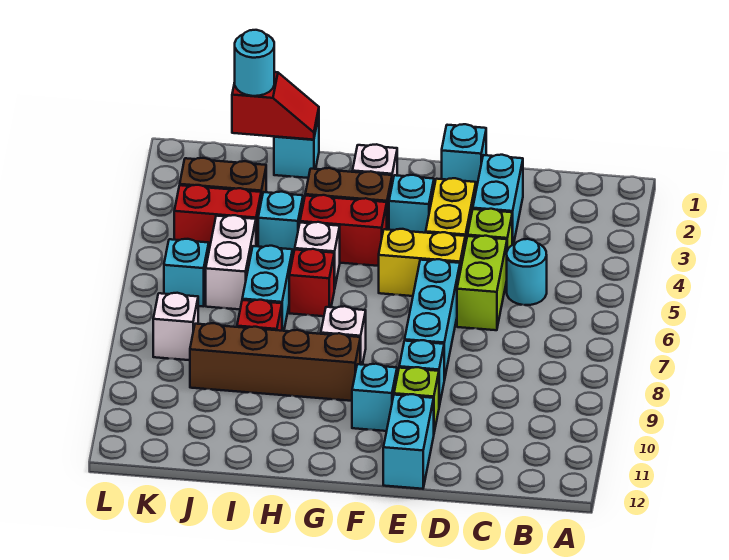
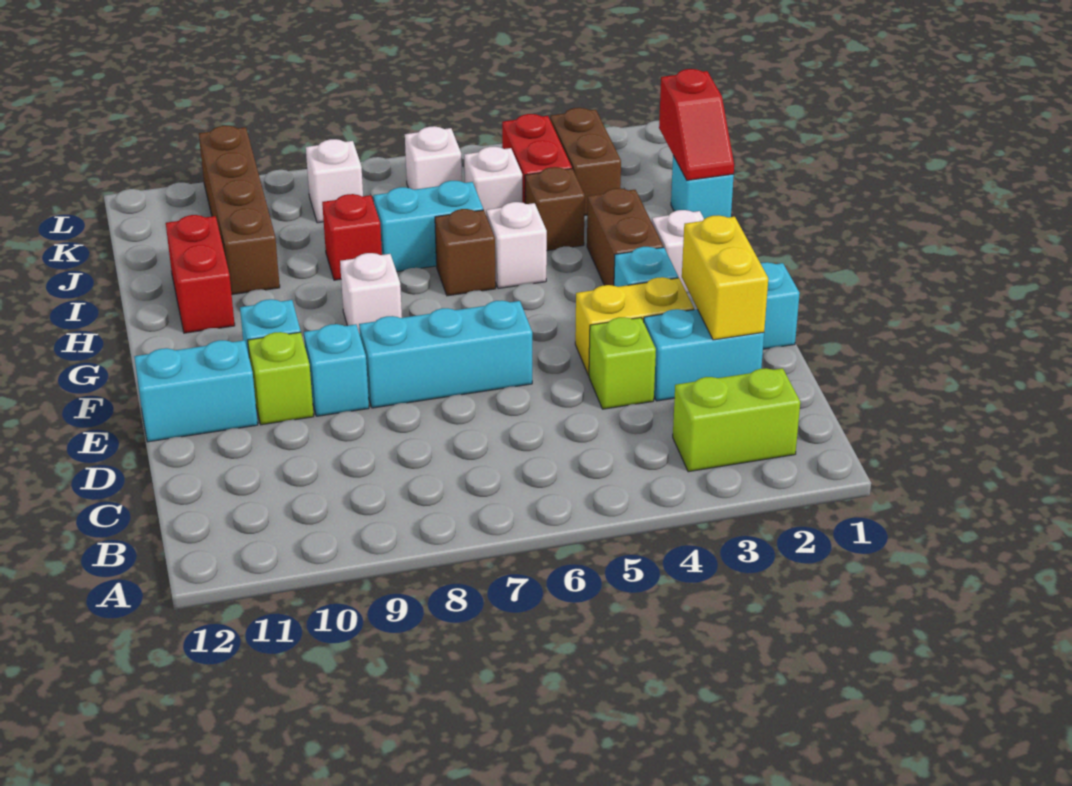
cyan 1x1 round brick [507,239,547,305] -> none
lime 1x2 brick [457,236,507,330] -> lime 1x2 brick moved to [673,368,800,472]
yellow 1x2 brick [379,229,465,296] -> yellow 1x2 brick moved to [682,215,768,340]
red 1x2 brick [300,195,387,266] -> red 1x2 brick moved to [166,215,235,333]
brown 1x4 brick [190,323,360,401] -> brown 1x4 brick moved to [199,126,280,295]
red 1x1 brick [289,249,334,316] -> brown 1x1 brick [435,209,496,296]
cyan 1x1 brick [258,192,303,255] -> brown 1x1 brick [525,167,585,251]
cyan 1x1 round brick [235,30,274,96] -> none
white 1x2 brick [206,215,256,309] -> white 1x1 brick [464,147,522,214]
cyan 1x1 brick [164,239,209,306] -> white 1x1 brick [405,126,462,190]

